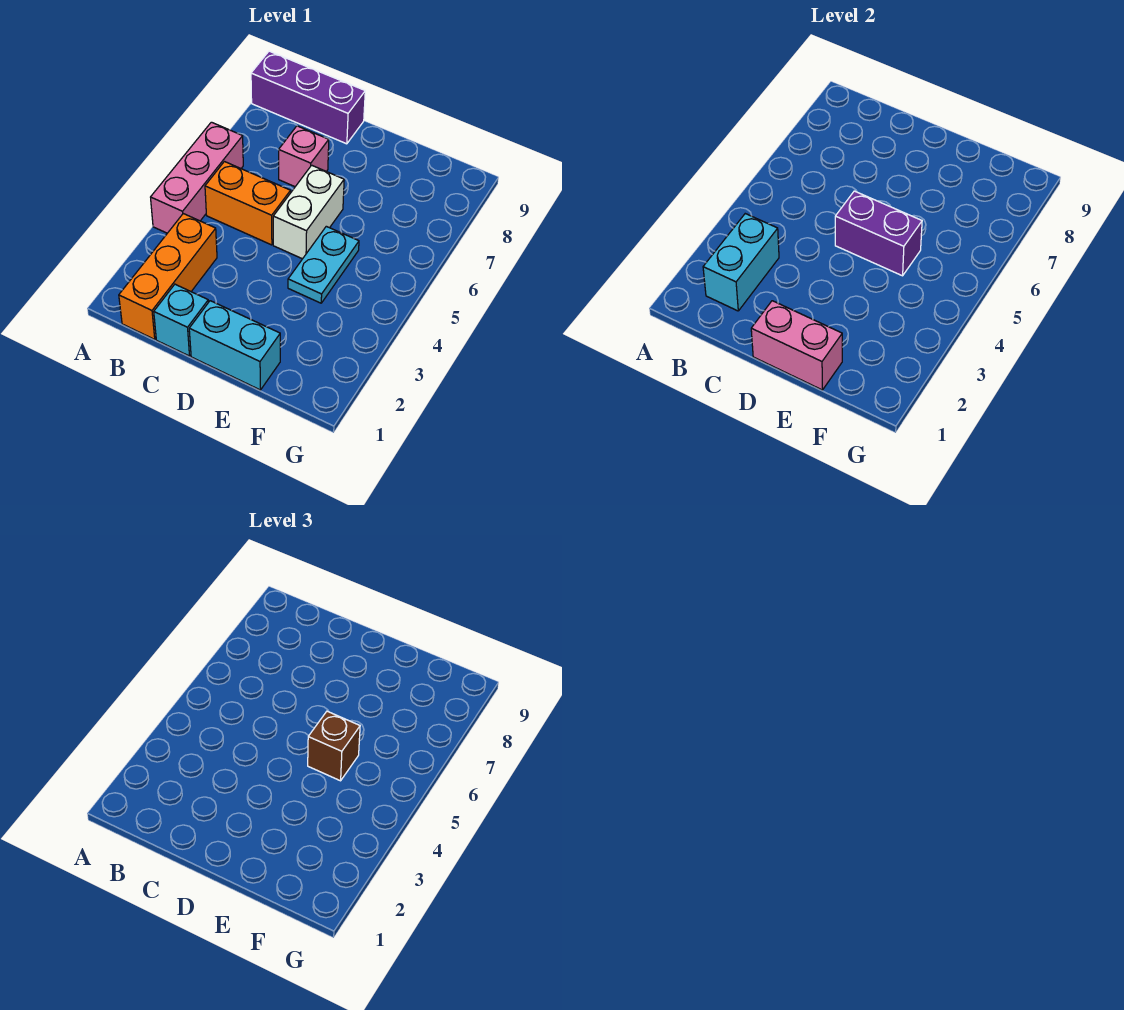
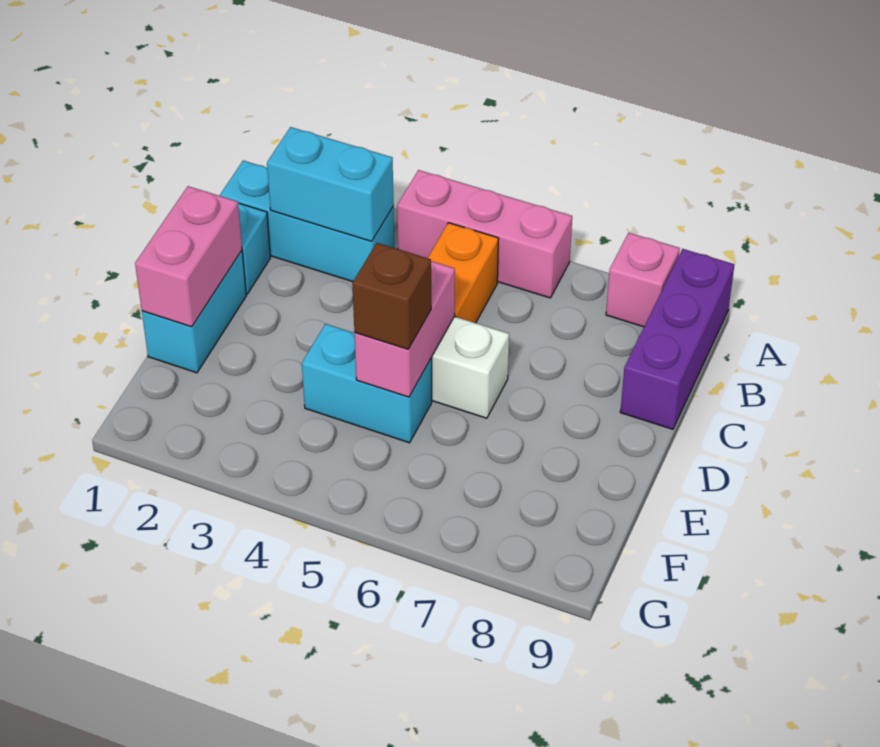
orange 1x3 brick [119,214,217,339] -> cyan 1x3 brick [220,161,394,282]
pink 1x1 brick [279,126,329,187] -> pink 1x1 brick moved to [606,233,680,327]
purple 1x2 brick [835,191,922,276] -> pink 1x2 brick [354,261,455,397]
cyan 1x2 plate [288,226,359,303] -> cyan 1x2 brick [302,324,432,443]

